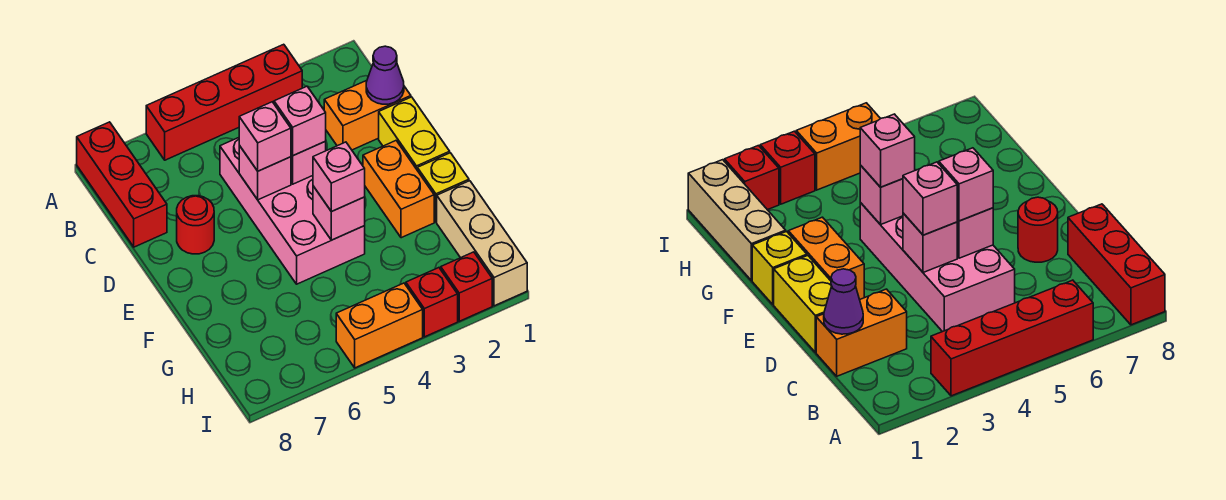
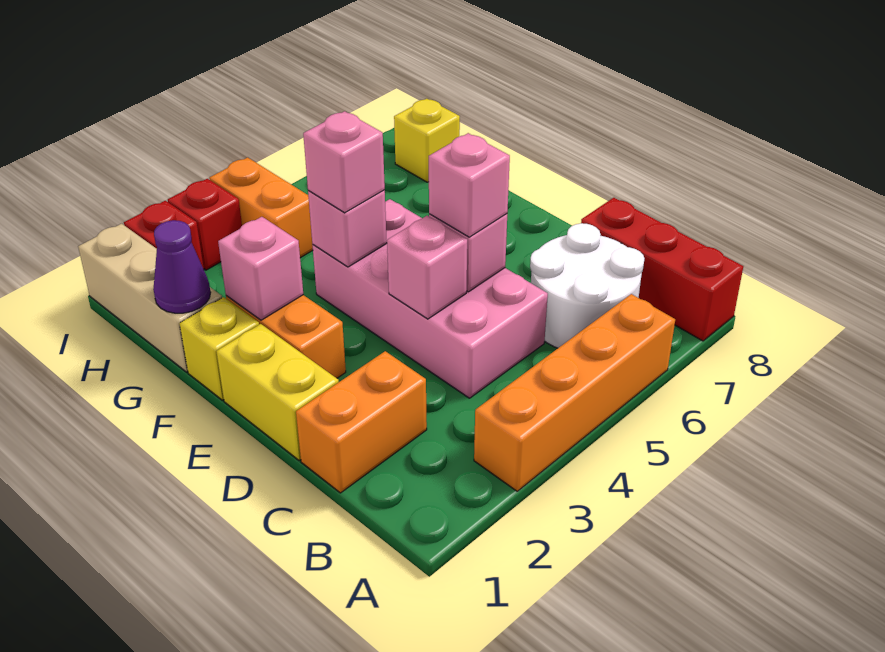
red 1x4 brick [146,44,302,160] -> orange 1x4 brick [474,294,675,491]
none -> white 2x2 round brick [530,223,645,348]
purple 1x1 cone [366,46,404,104] -> purple 1x1 cone moved to [153,220,211,313]
pink 1x1 brick [274,86,326,156] -> pink 1x1 brick moved to [218,217,303,320]
red 1x1 round brick [177,196,214,254] -> none
none -> yellow 1x1 brick [394,99,460,182]
orange 1x2 brick [336,283,423,368] -> orange 1x2 brick turned to [209,157,313,258]

